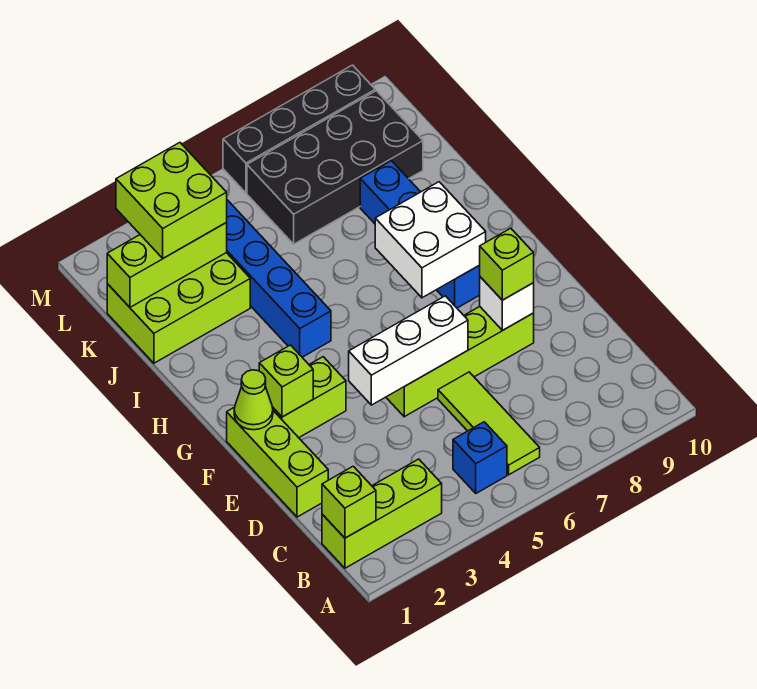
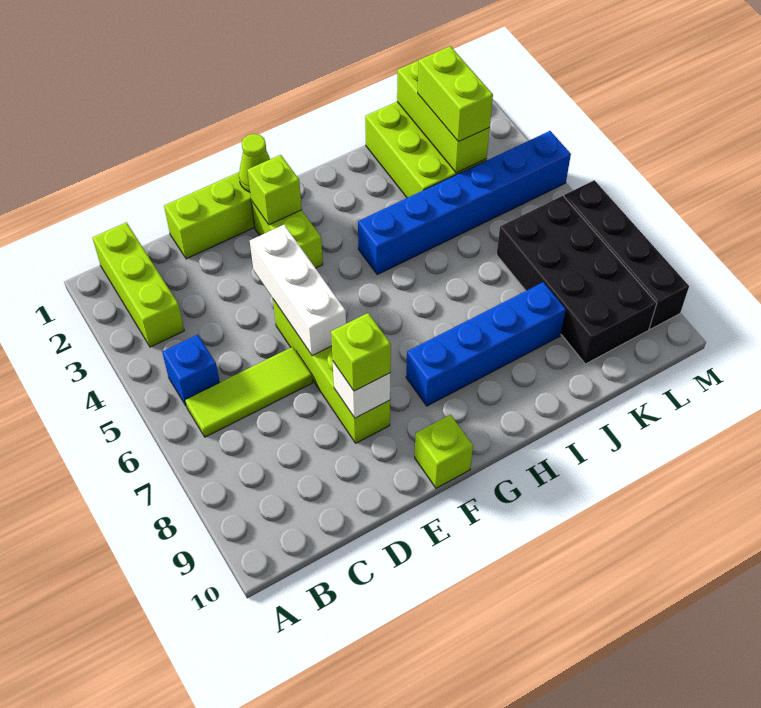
lime 1x1 brick [322,466,376,538] -> lime 1x1 brick moved to [415,415,473,488]
white 2x2 brick [375,182,486,298] -> none
lime 2x2 brick [116,143,227,258] -> lime 1x2 brick [418,46,493,142]

